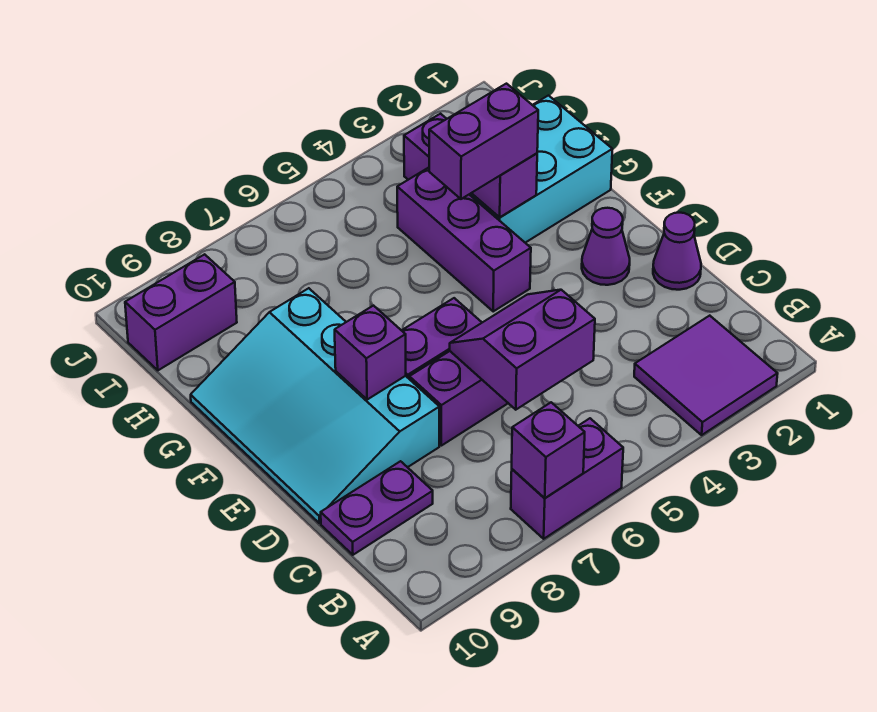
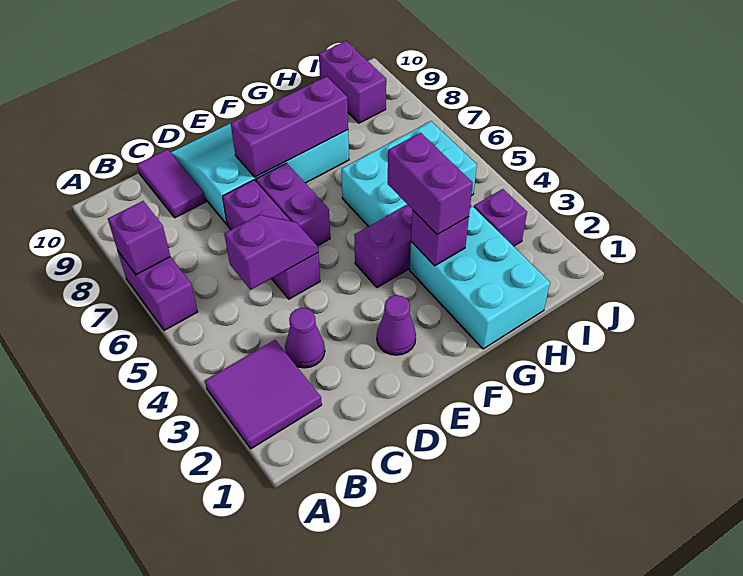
purple 2x2 slope [450,290,595,410] -> purple 1x2 slope [224,215,318,290]
purple 1x2 plate [321,461,433,555] -> purple 1x2 tile [137,149,206,218]
purple 1x1 cone [653,213,701,290] -> purple 1x1 cone moved to [285,308,325,368]
purple 1x1 brick [335,305,406,400] -> purple 1x3 brick [231,76,348,177]
none -> cyan 2x3 brick [341,121,477,227]

